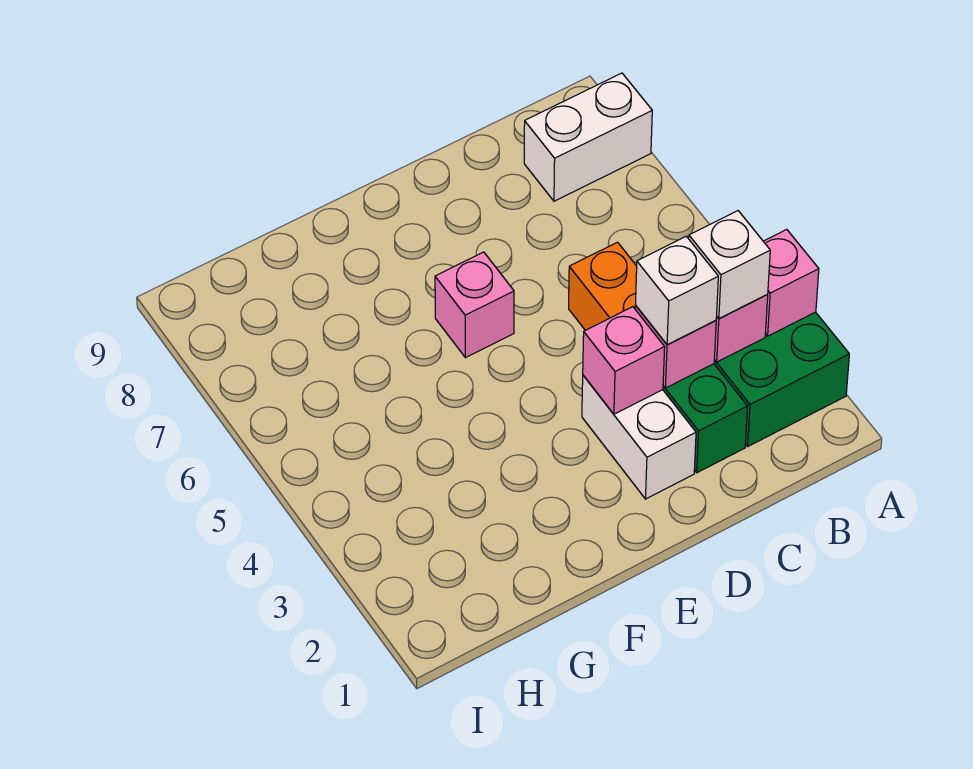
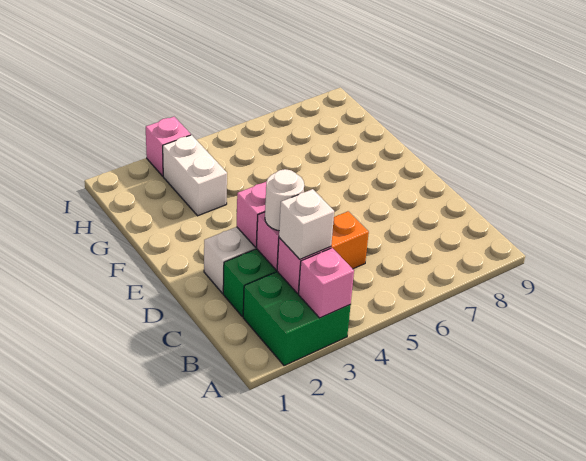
white 1x2 brick [524,73,652,201] -> white 1x2 brick moved to [163,135,227,216]
white 1x1 brick [636,236,718,345] -> white 1x1 round brick [265,169,304,231]
pink 1x1 brick [435,252,514,358] -> pink 1x1 brick moved to [146,117,191,176]

